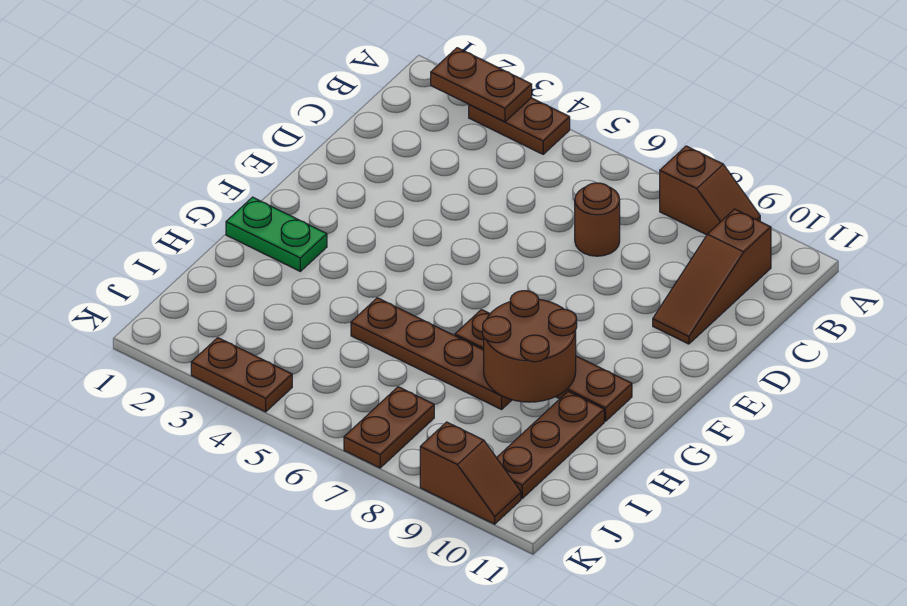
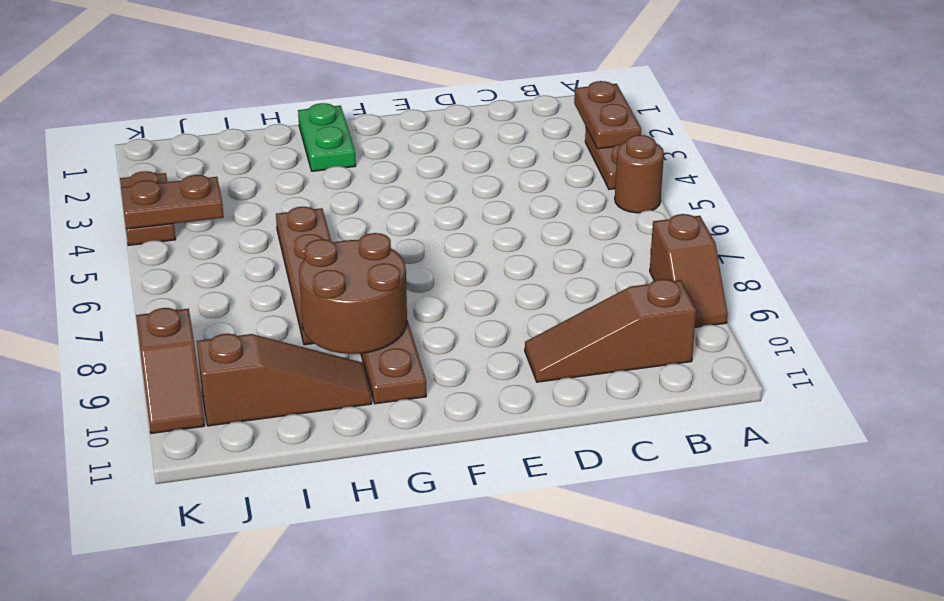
brown 1x1 round brick [575,183,620,256] -> brown 1x1 round brick moved to [615,135,664,213]
brown 1x3 plate [497,392,604,498] -> brown 1x3 slope [197,334,372,426]
brown 1x2 plate [344,387,434,468] -> brown 1x2 plate moved to [121,175,224,229]

